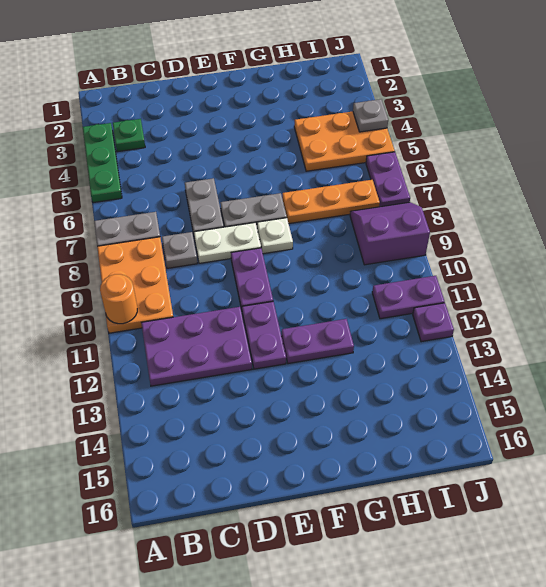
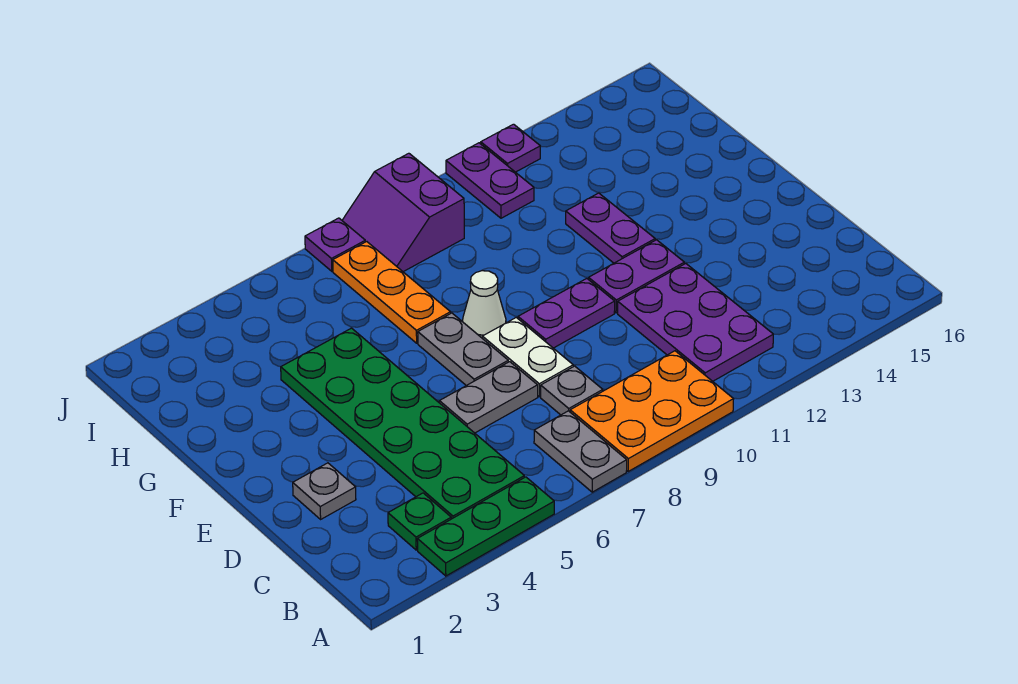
orange 1x1 round brick [100,274,137,324] -> none
none -> green 2x6 plate [281,328,524,519]
white 1x1 plate [257,218,293,254] -> white 1x1 cone [463,271,506,338]
orange 2x3 plate [294,111,395,171] -> none
grey 1x1 plate [353,99,388,132] -> grey 1x1 plate moved to [293,463,356,519]
purple 1x2 plate [366,152,410,207] -> purple 1x1 plate [305,218,365,271]

